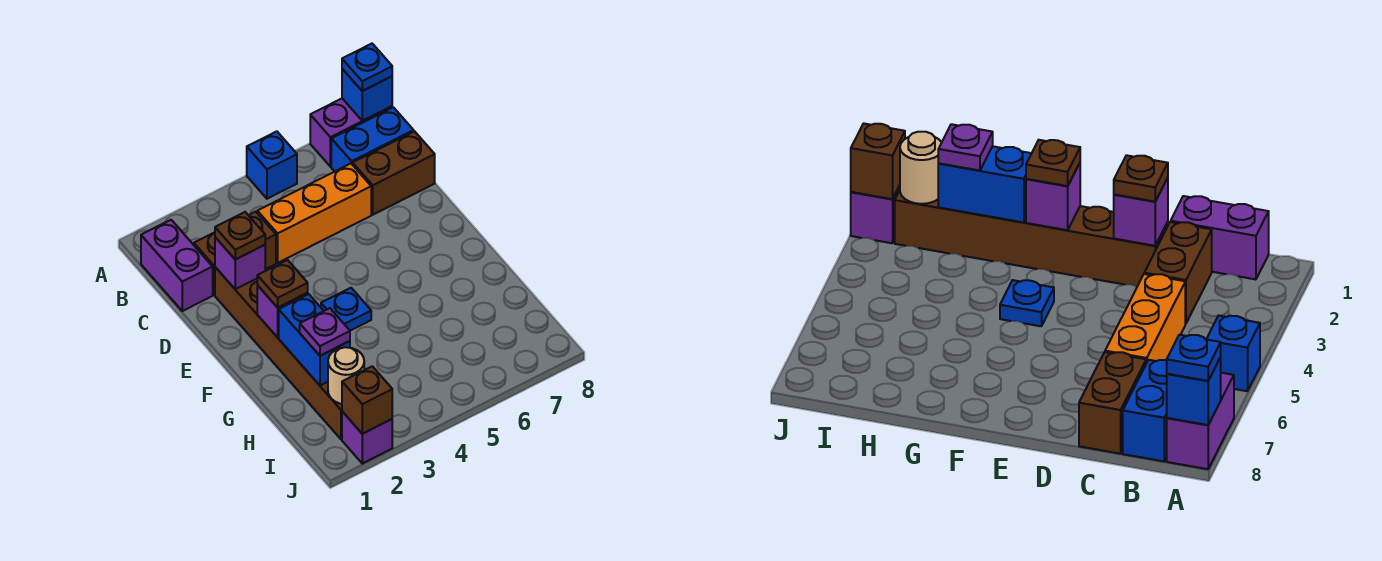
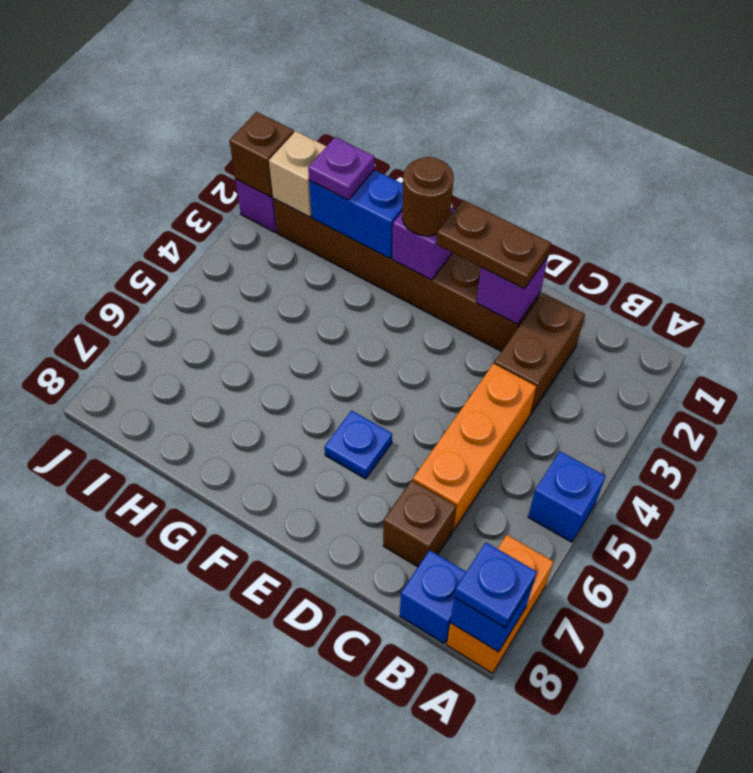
purple 1x2 brick [310,99,392,167] -> orange 1x2 brick [447,535,553,673]
purple 1x2 brick [141,220,213,311] -> none
blue 1x2 brick [331,107,414,171] -> blue 1x1 brick [400,550,466,643]
brown 1x2 brick [353,131,435,215] -> brown 1x1 brick [383,480,456,567]
brown 1x1 plate [215,212,265,259] -> brown 1x2 plate [436,200,551,289]
brown 1x1 plate [257,260,308,308] -> brown 1x1 round brick [402,157,454,236]
blue 1x1 plate [321,288,371,331] -> blue 1x1 plate moved to [324,411,392,479]
tan 1x1 round brick [328,347,364,404] -> tan 1x1 brick [269,131,327,217]

